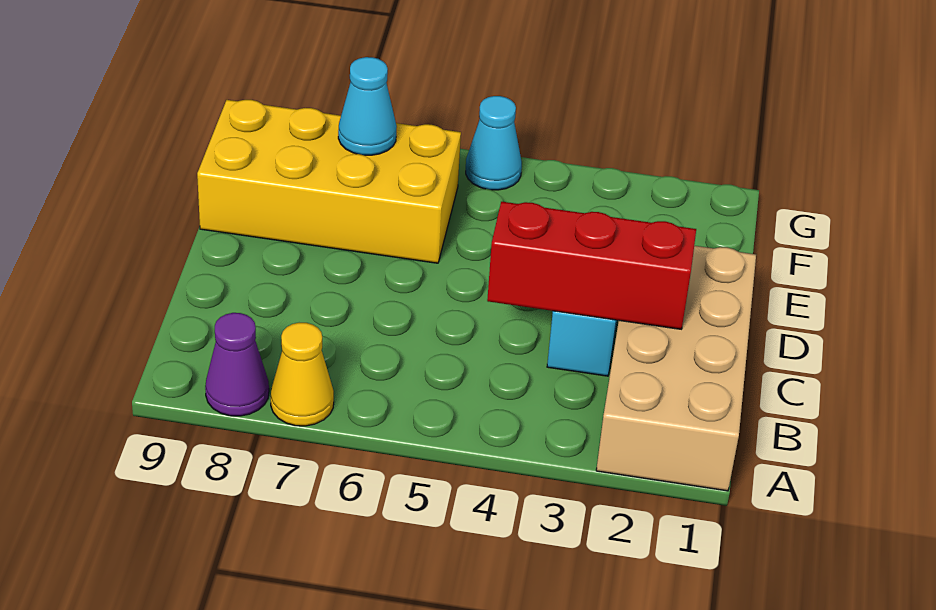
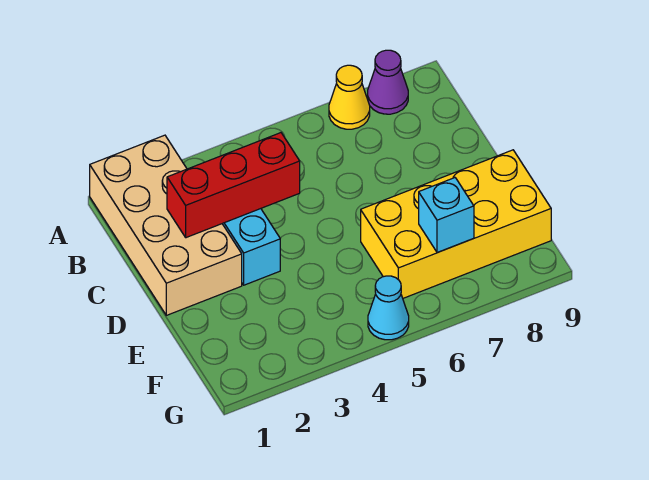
cyan 1x1 cone [338,57,397,155] -> cyan 1x1 brick [419,178,474,253]

